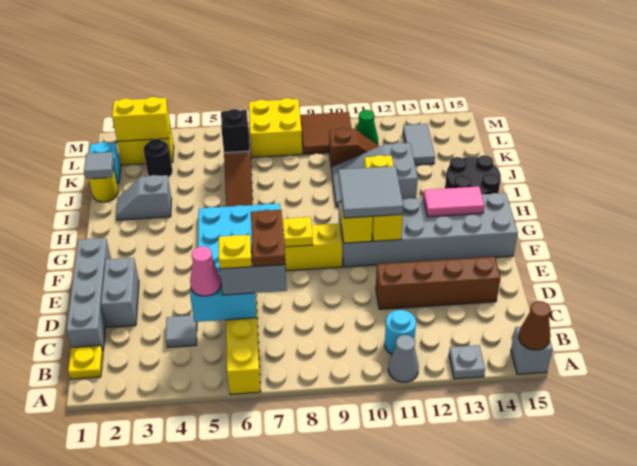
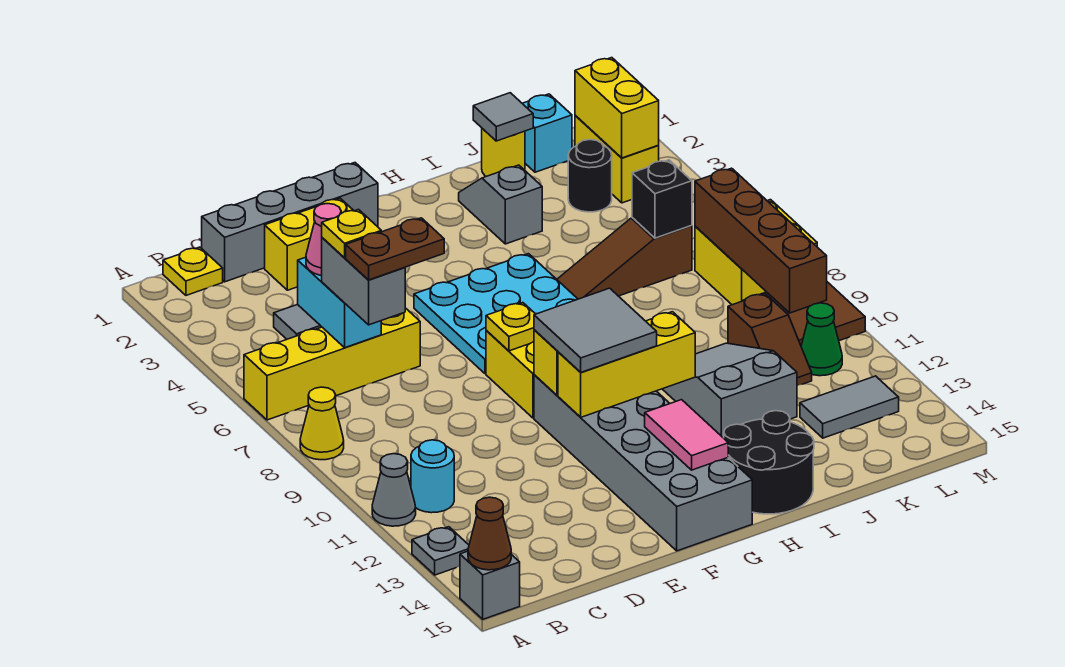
none -> yellow 1x1 cone [300,387,344,460]
grey 1x2 brick [101,258,139,327] -> yellow 1x2 brick [265,198,354,290]
brown 1x4 brick [376,257,501,309] -> brown 1x4 brick moved to [695,168,827,313]

